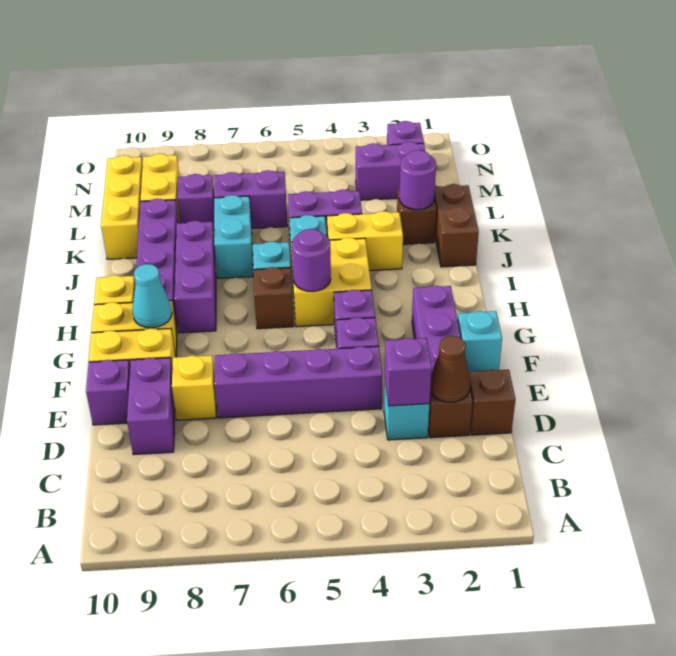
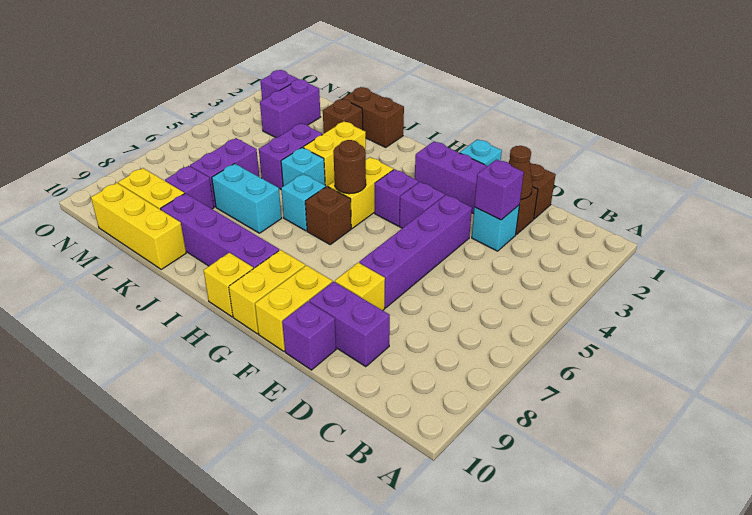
cyan 1x1 cone [132,264,172,328] -> none
yellow 2x2 brick [291,238,372,327] -> yellow 1x2 brick [328,157,393,228]
purple 1x1 round brick [292,229,331,291] -> brown 1x1 round brick [333,140,366,194]
purple 1x3 brick [174,221,216,333] -> none
purple 1x1 round brick [399,150,436,210] -> none

